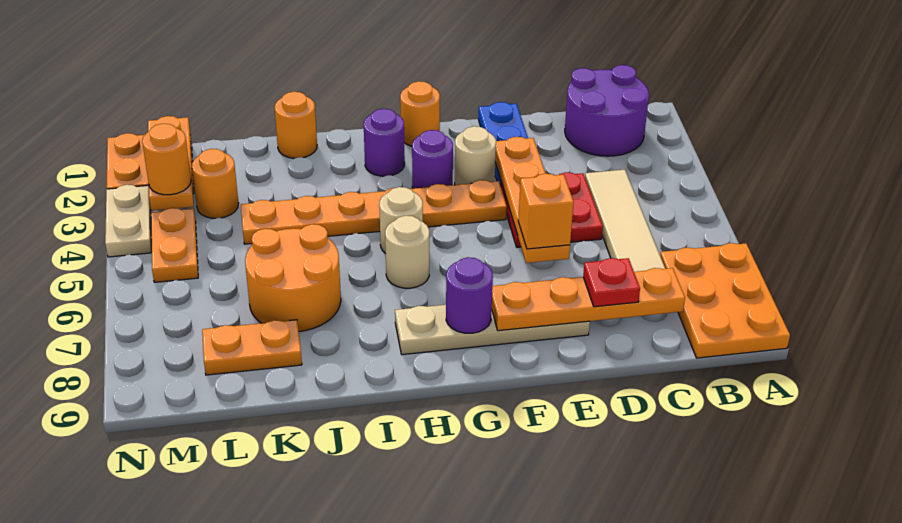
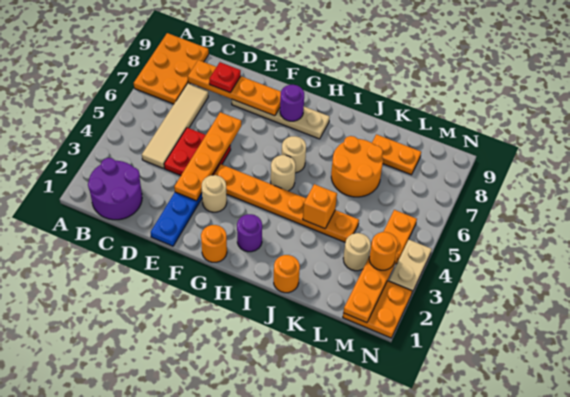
orange 1x1 brick [518,174,574,249] -> orange 1x1 brick moved to [303,184,337,229]
purple 1x1 round brick [412,130,453,189] -> none
orange 1x1 round brick [192,149,239,218] -> tan 1x1 round brick [343,233,371,271]

